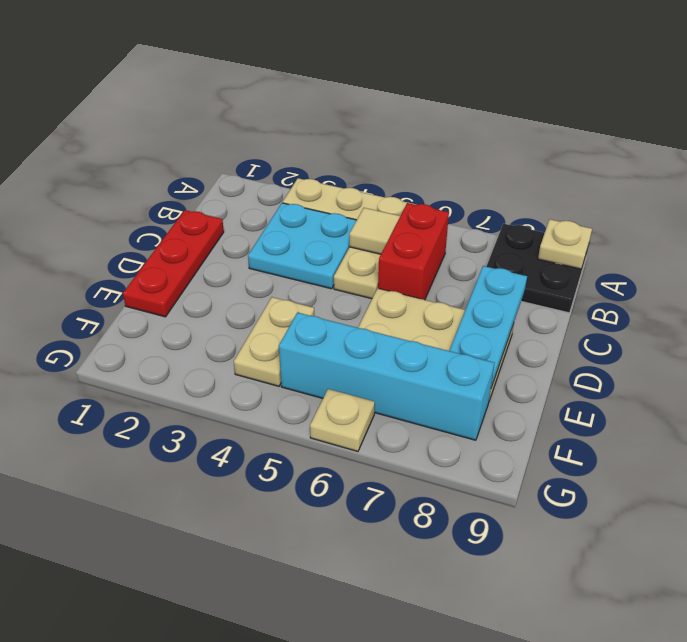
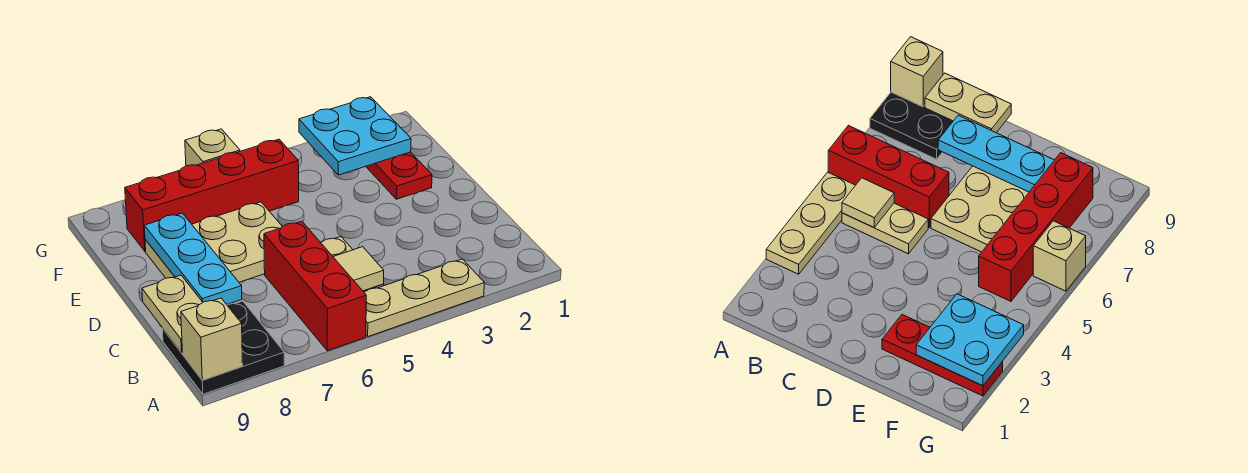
tan 1x1 plate [538,219,592,269] -> tan 1x1 brick [181,298,243,380]
cyan 2x2 plate [248,203,357,289] -> cyan 2x2 plate moved to [299,97,411,175]
red 1x2 brick [378,203,449,300] -> red 1x3 brick [264,221,366,351]
red 1x3 plate [123,210,224,317] -> red 1x3 plate moved to [366,152,432,199]
tan 1x2 plate [234,297,314,386] -> tan 1x2 plate moved to [142,275,203,353]
cyan 1x4 brick [279,312,494,440] -> red 1x4 brick [125,139,299,251]
tan 1x1 plate [310,389,375,451] -> tan 1x1 brick [185,129,240,166]

